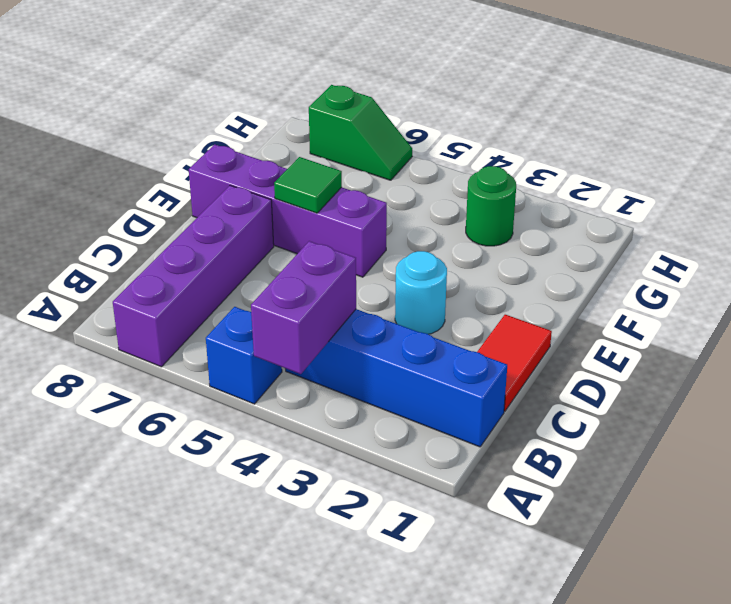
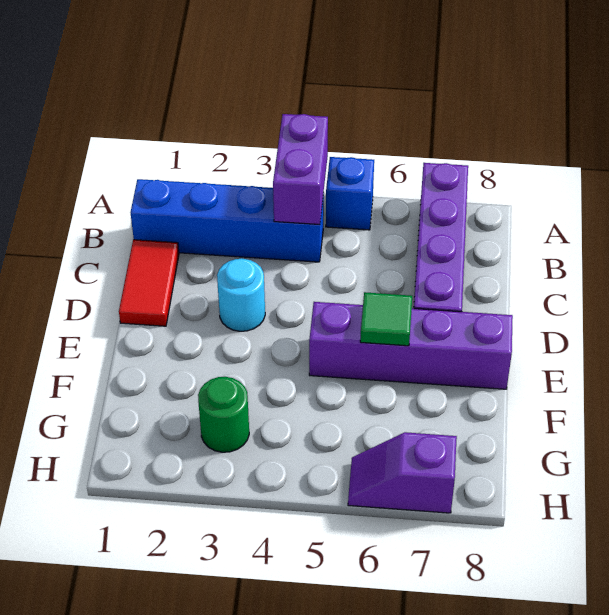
green 1x2 slope [309,85,412,180] -> purple 1x2 slope [348,432,457,513]

